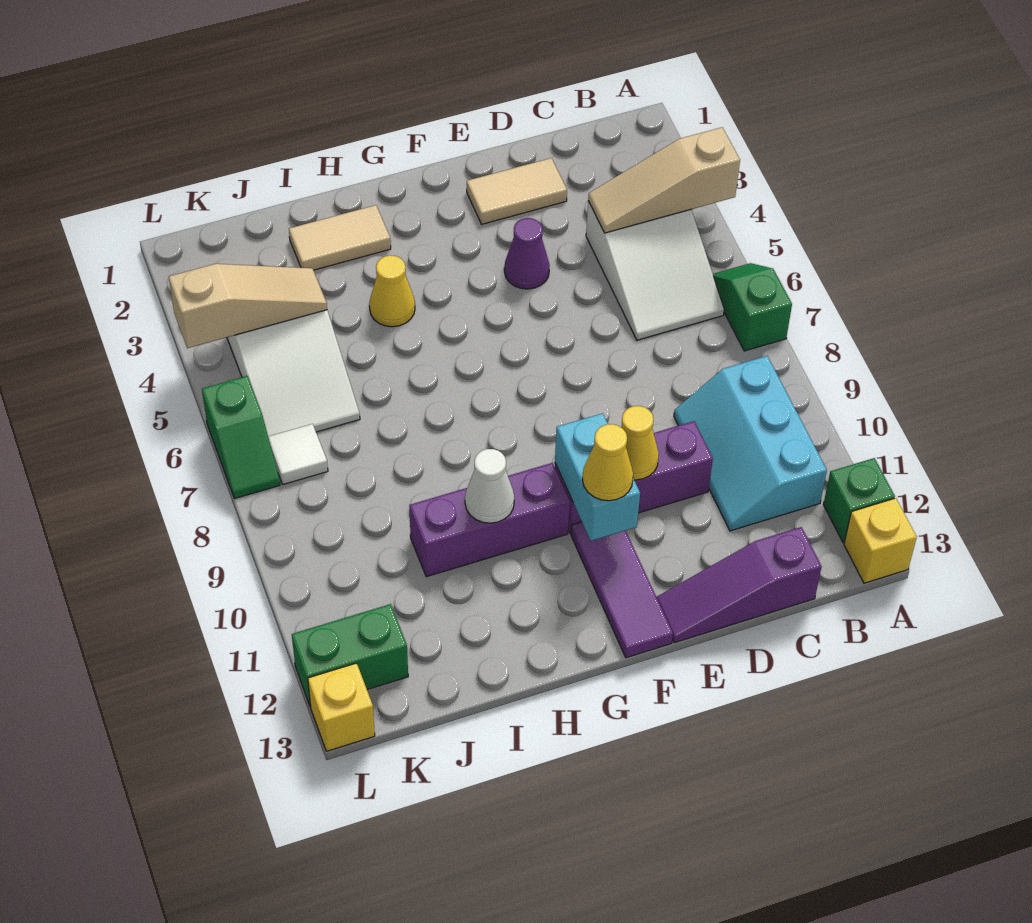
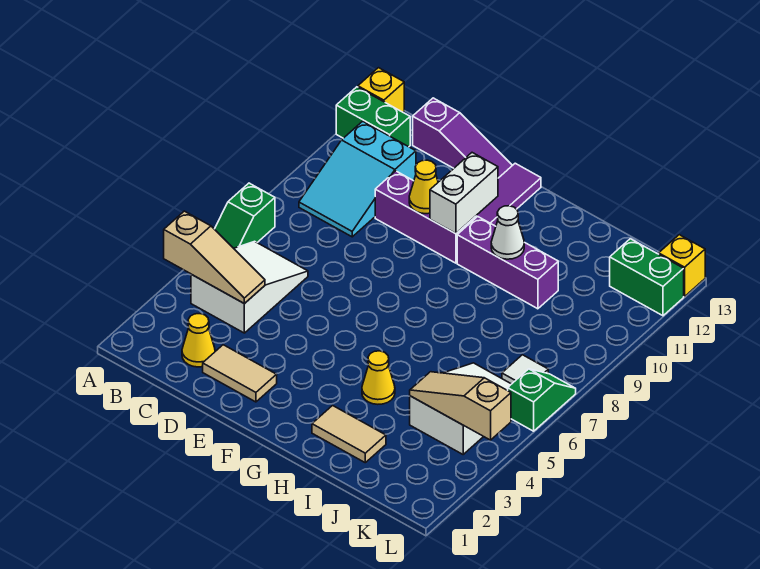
green 1x1 brick [823,458,895,543] -> green 1x2 brick [336,87,410,147]
cyan 2x3 slope [674,356,827,531] -> cyan 2x3 slope turned to [299,121,416,237]
purple 1x1 cone [504,218,550,289] -> none
cyan 1x2 brick [555,413,640,541] -> white 1x2 brick [430,153,498,234]
yellow 1x1 cone [583,424,633,501] -> yellow 1x1 cone moved to [182,314,215,367]

